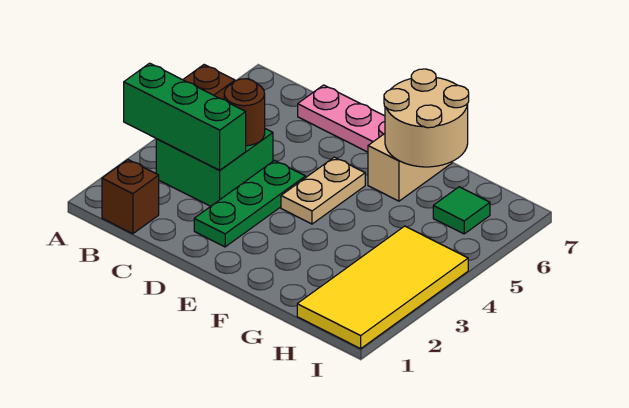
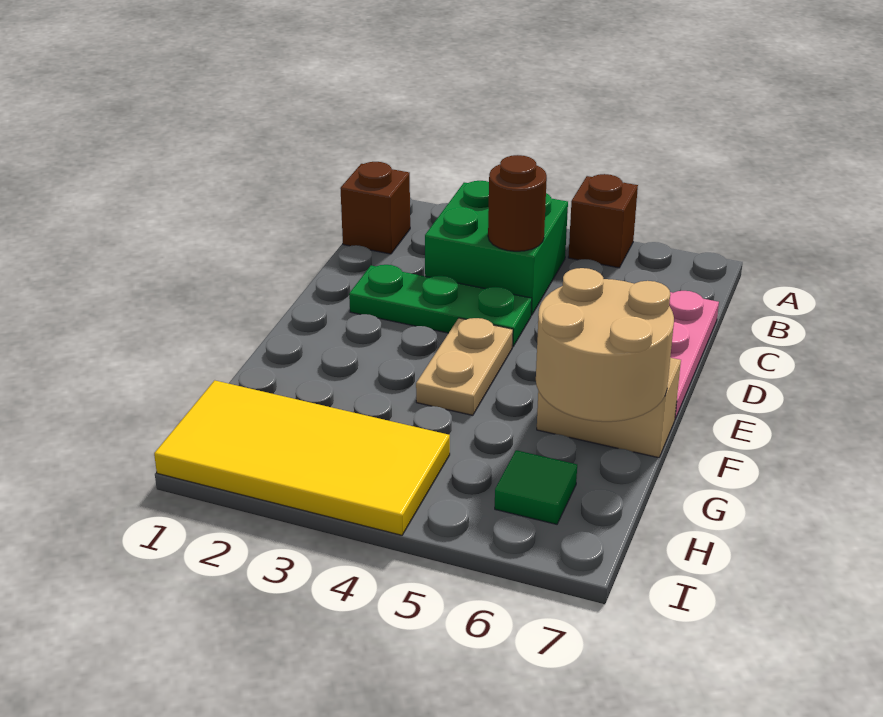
green 1x3 brick [124,63,246,170] -> none
tan 1x2 plate [281,157,365,224] -> tan 1x2 plate turned to [416,318,513,415]

